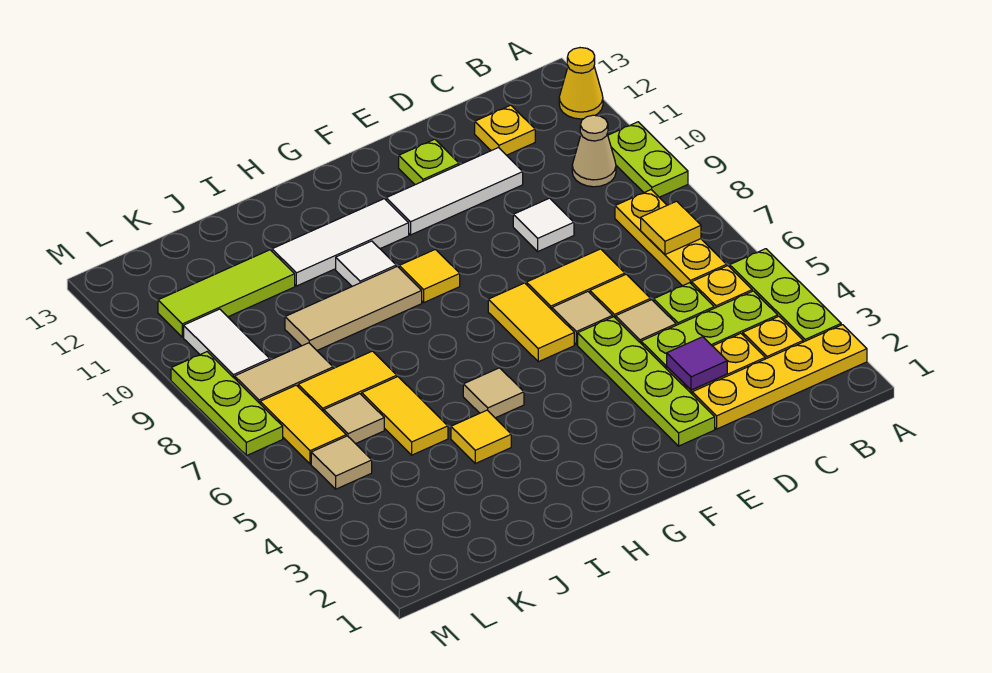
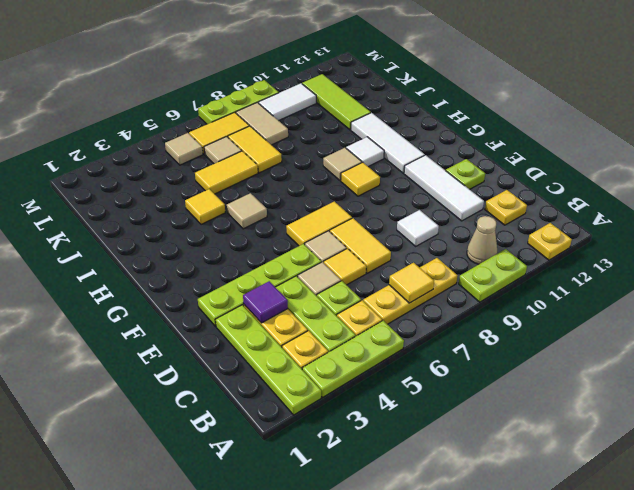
yellow 1x4 plate [692,325,867,429] -> lime 1x4 plate [216,305,321,415]
yellow 1x1 cone [559,48,603,119] -> yellow 1x1 plate [528,223,572,260]
tan 1x3 tile [285,266,422,350] -> tan 1x1 tile [323,148,362,181]

